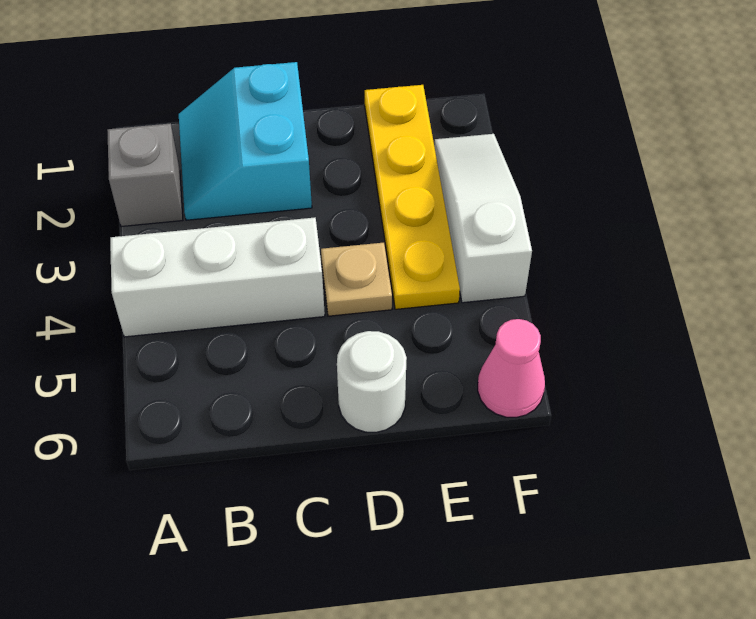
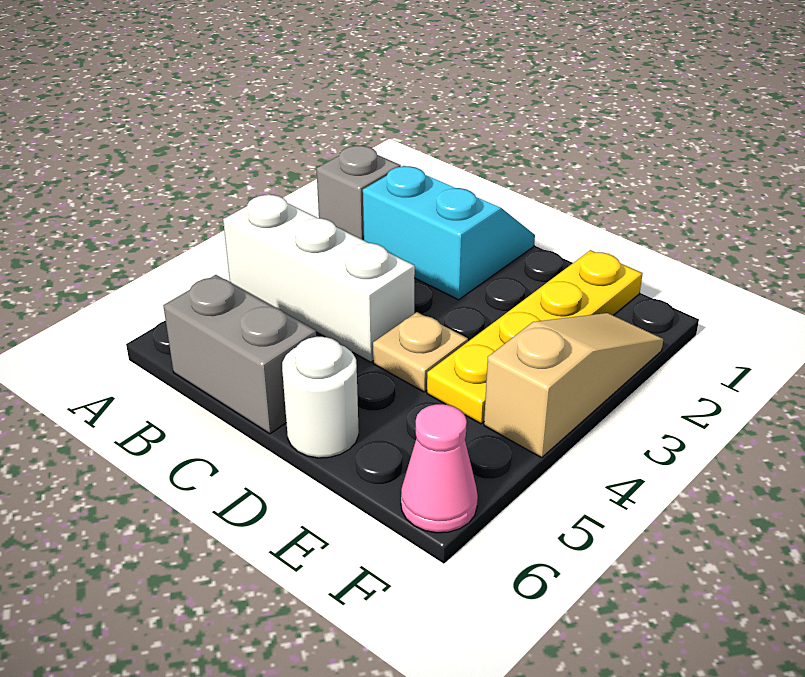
cyan 2x2 slope [179,62,312,220] -> cyan 2x2 slope turned to [363,166,535,300]
none -> grey 1x2 brick [163,275,316,434]
white 1x3 slope [434,134,532,303] -> tan 1x3 slope [484,313,663,458]

